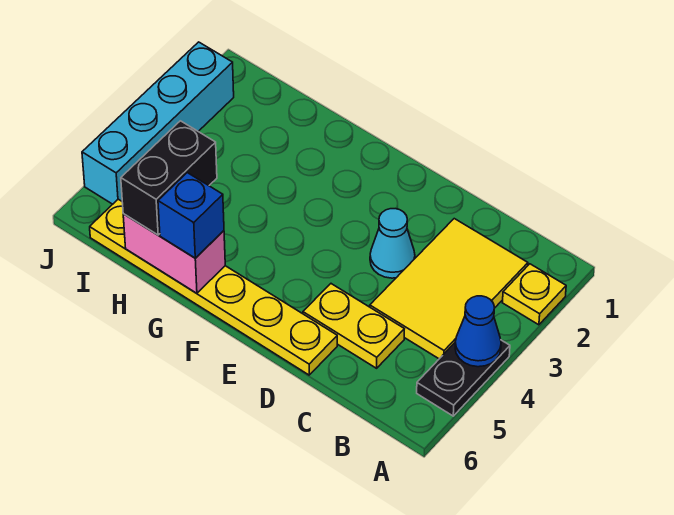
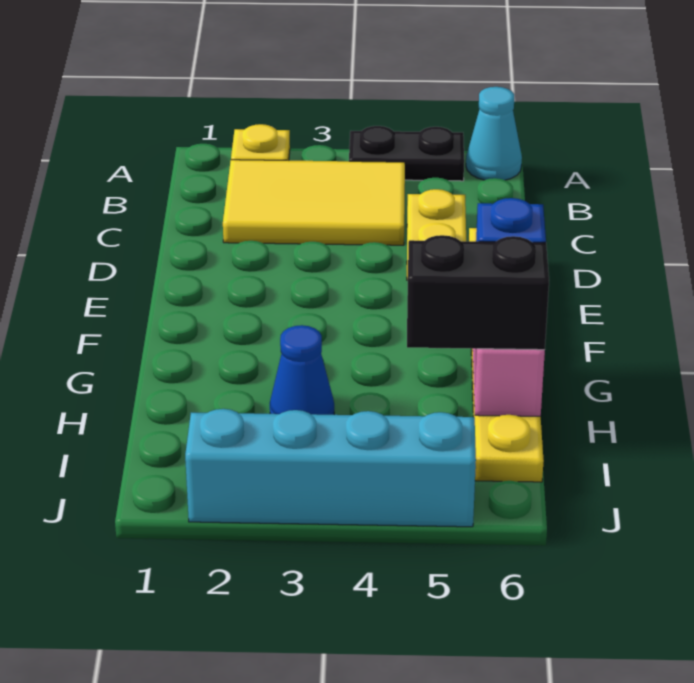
blue 1x1 cone [455,296,501,367] -> blue 1x1 cone moved to [270,325,334,415]
cyan 1x1 cone [370,209,415,278] -> cyan 1x1 cone moved to [466,87,522,180]

